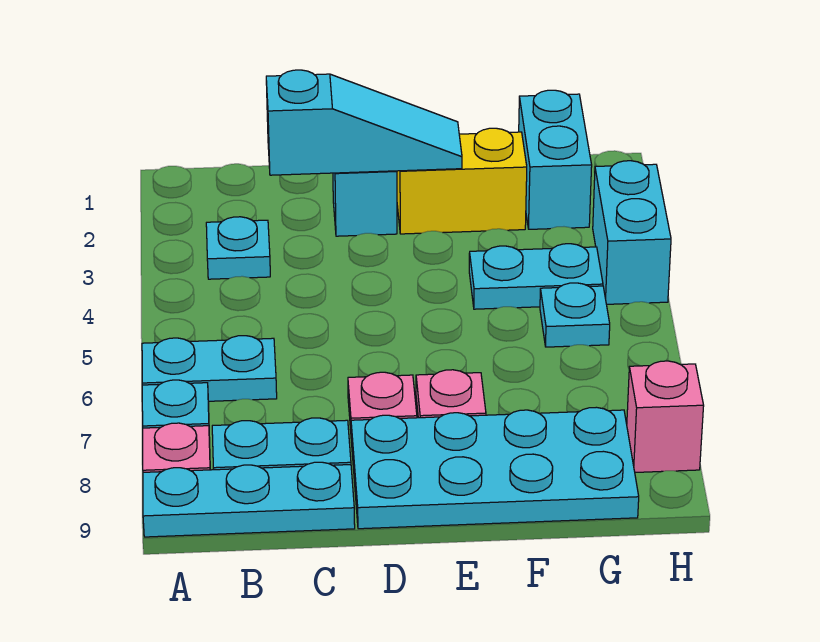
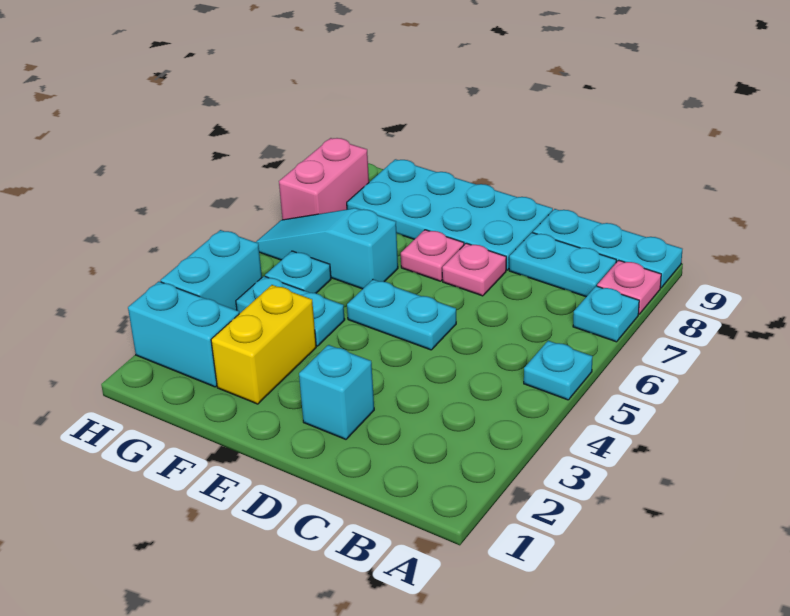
cyan 1x2 plate [142,336,277,401] -> cyan 1x2 plate moved to [347,279,456,350]
cyan 1x1 plate [206,217,270,279] -> cyan 1x1 plate moved to [524,341,593,400]
cyan 1x3 slope [266,70,462,175] -> cyan 1x3 slope moved to [256,208,398,289]
yellow 1x2 brick [397,128,527,234] -> yellow 1x2 brick turned to [211,285,316,404]
cyan 1x2 brick [519,90,592,229] -> cyan 1x2 brick turned to [128,282,239,387]
pink 1x1 brick [627,361,704,472] -> pink 1x2 brick [279,138,369,220]

